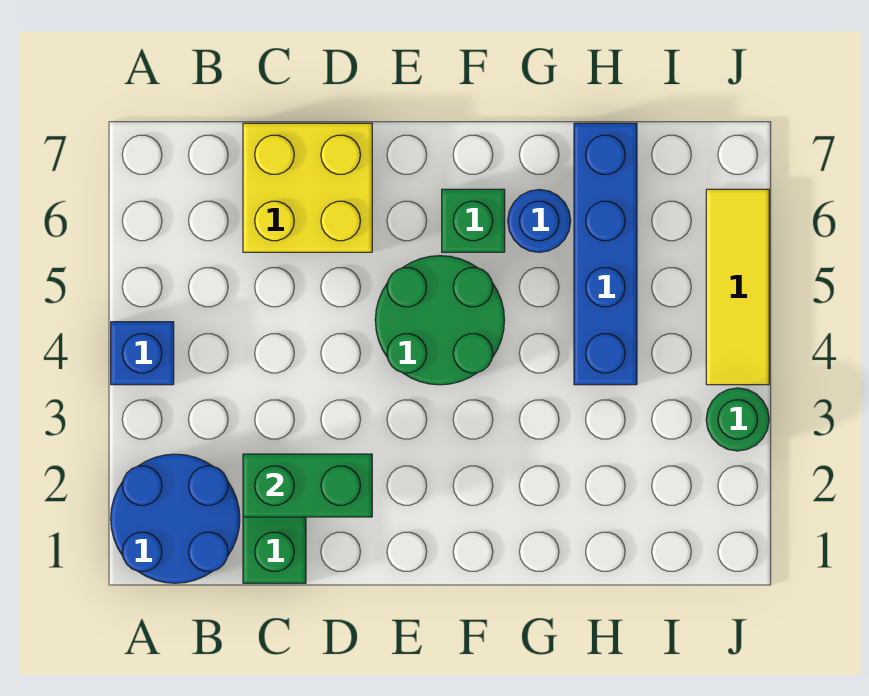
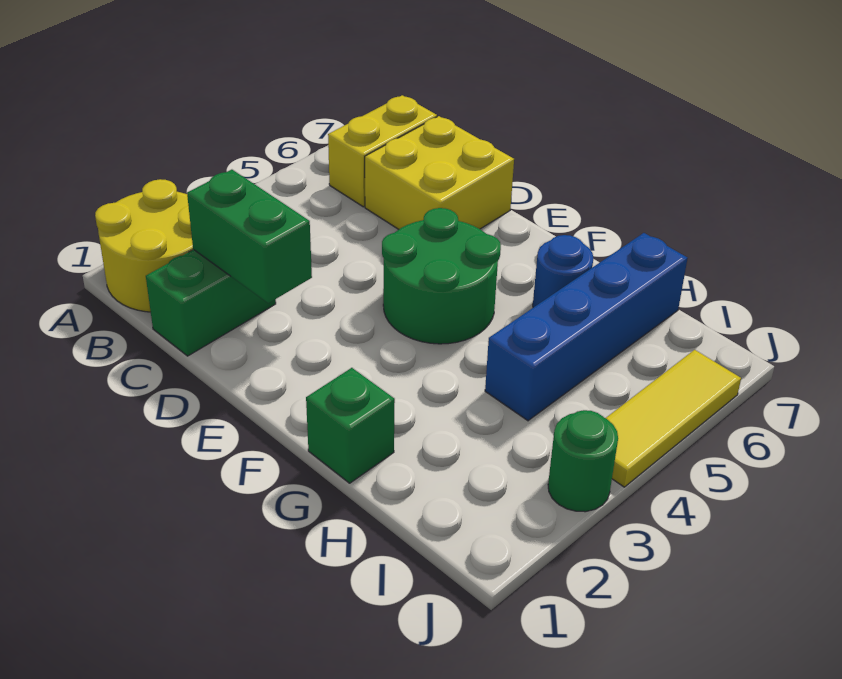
blue 2x2 round brick [111,454,240,583] -> yellow 2x2 round brick [95,179,193,312]
blue 1x1 brick [111,322,174,385] -> none
none -> yellow 1x2 brick [328,95,437,207]
green 1x1 brick [442,189,505,252] -> green 1x1 brick moved to [306,368,395,483]

